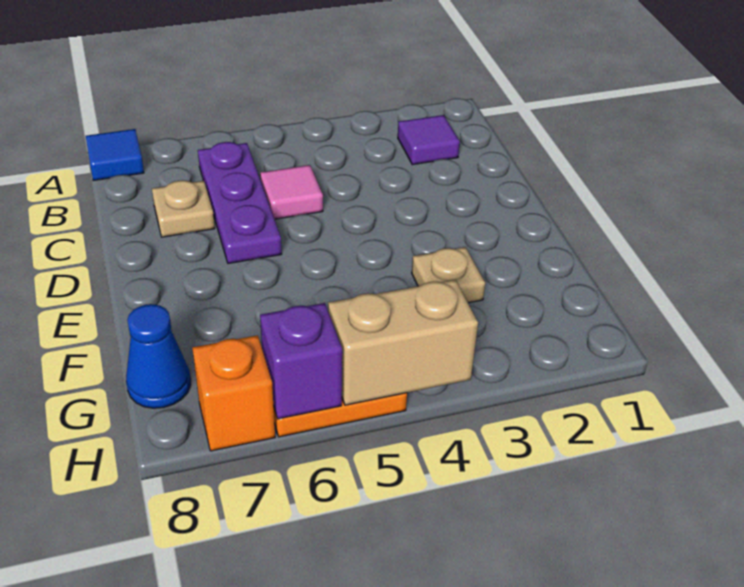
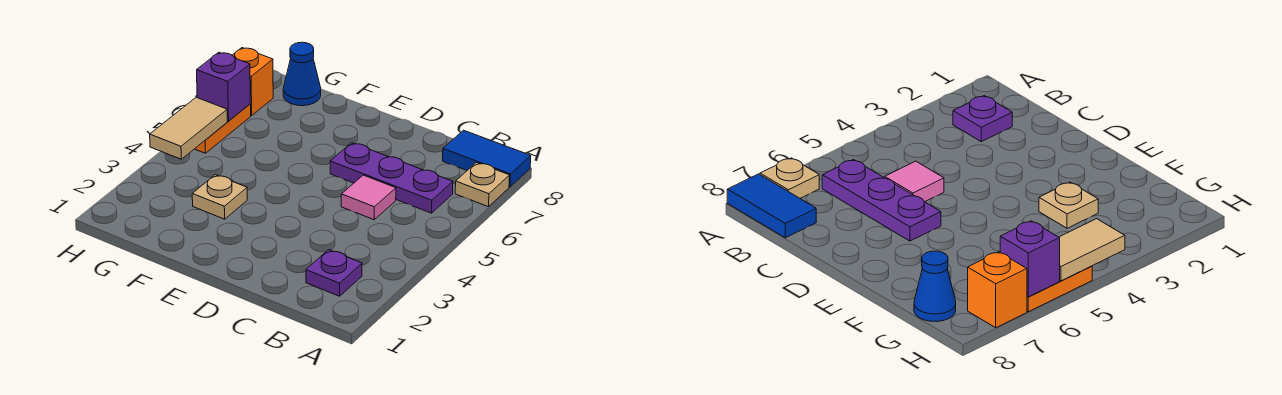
blue 1x1 tile [86,129,144,180] -> blue 1x2 tile [443,130,531,187]
purple 1x1 tile [398,115,460,165] -> purple 1x1 plate [306,250,362,296]
tan 1x1 plate [152,180,215,237] -> tan 1x1 plate moved to [455,163,510,207]
tan 1x2 brick [328,280,478,405] -> tan 1x2 tile [150,97,227,159]

